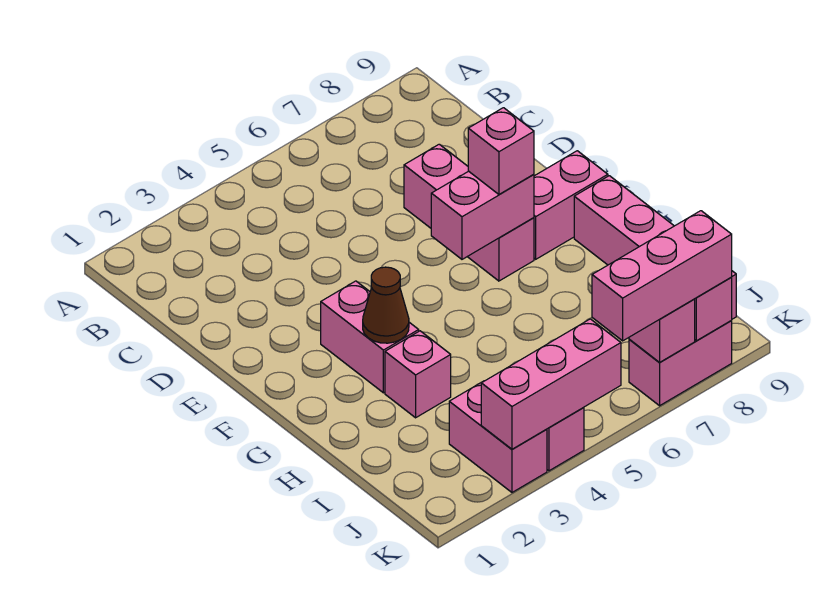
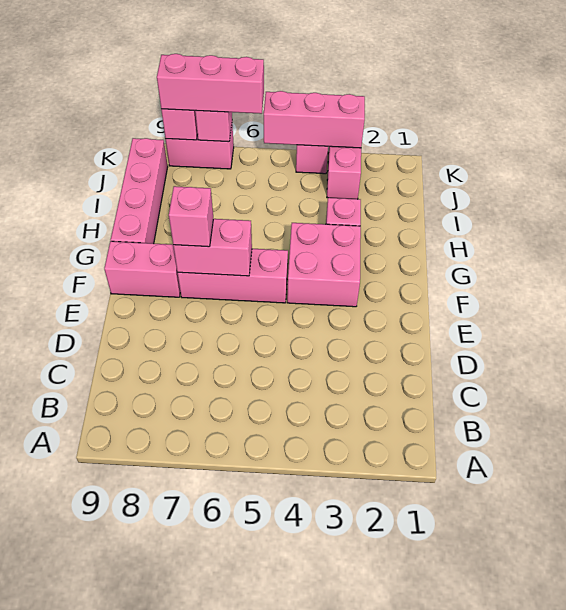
pink 1x3 brick [404,144,534,281] -> pink 1x3 brick turned to [178,249,288,303]
pink 1x2 brick [321,281,419,393] -> pink 2x2 brick [287,223,361,307]
brown 1x1 cone [363,267,409,343] -> none

